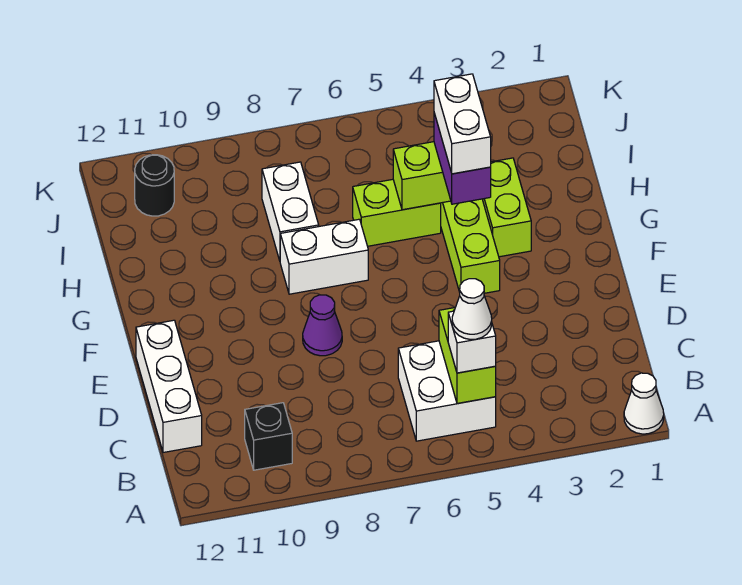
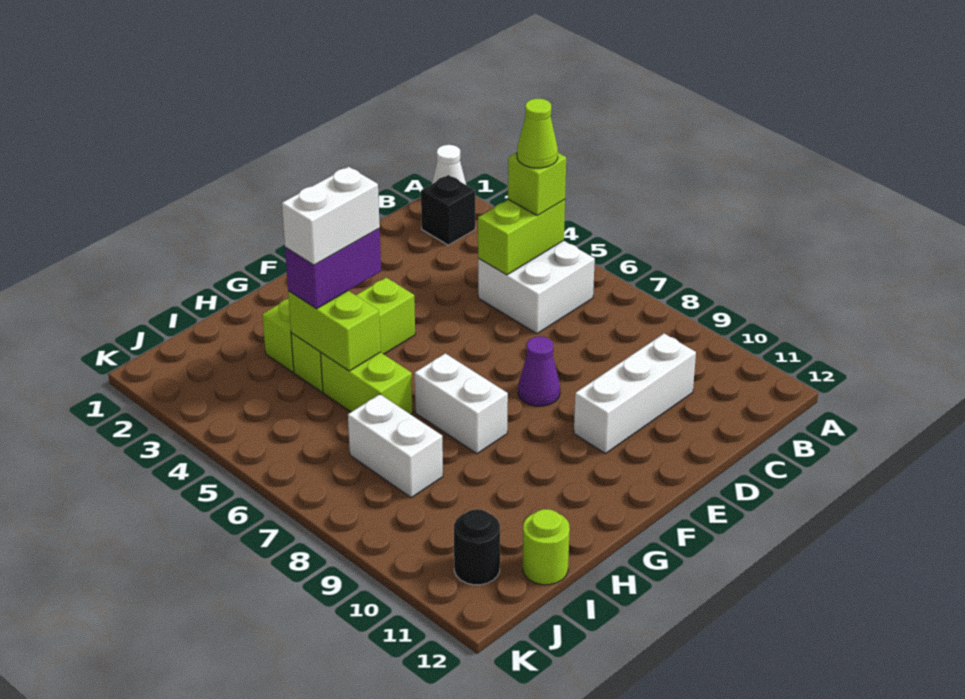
white 1x1 brick [448,311,496,373] -> lime 1x1 brick [508,153,566,216]
white 1x1 cone [452,279,492,339] -> lime 1x1 cone [517,99,558,168]
black 1x1 brick [245,403,292,470] -> black 1x1 brick moved to [421,175,475,245]
white 1x3 brick [136,320,202,453] -> white 1x3 brick moved to [574,334,696,453]
white 1x2 brick [262,162,319,261] -> white 1x2 brick turned to [348,394,443,497]
none -> lime 1x1 round brick [523,509,570,585]

